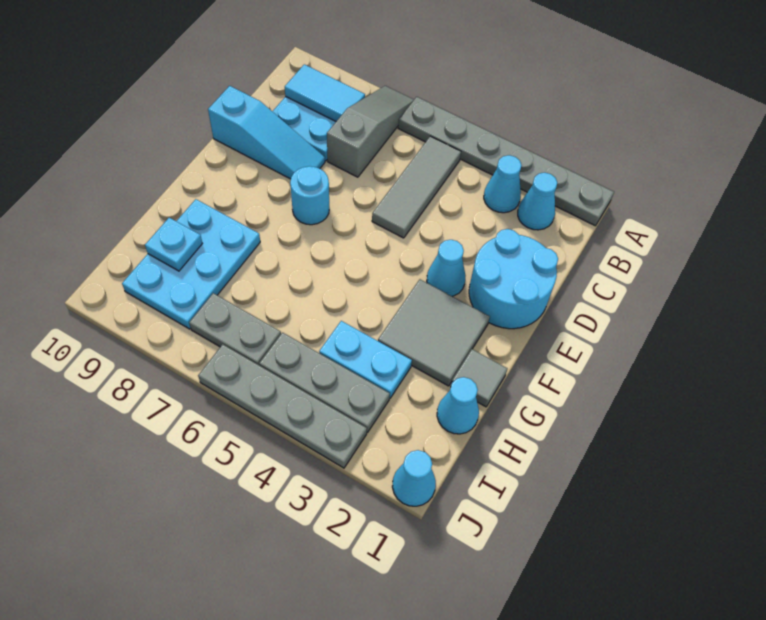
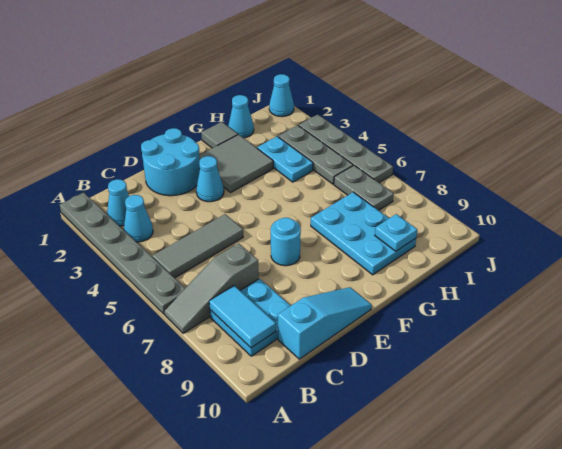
cyan 1x3 slope [208,86,325,179] -> cyan 1x3 slope turned to [278,287,372,359]
cyan 2x3 plate [122,199,260,329] -> cyan 2x3 plate turned to [311,192,416,275]

